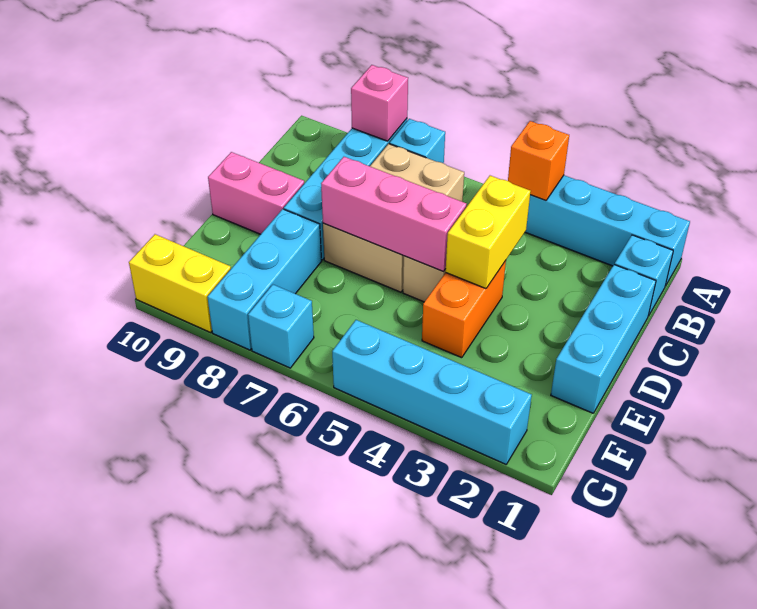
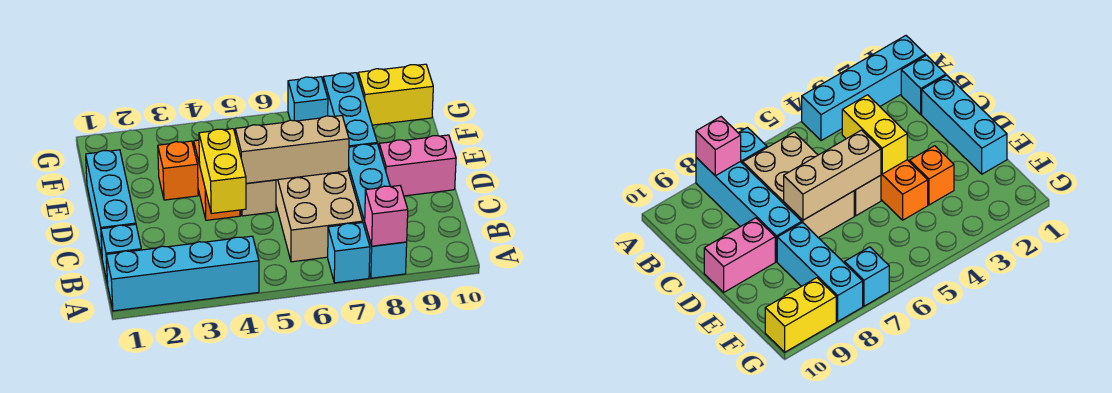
orange 1x1 brick [508,121,569,201] -> orange 1x1 brick moved to [158,141,198,200]
pink 1x3 brick [321,157,467,271] -> tan 1x3 brick [235,116,349,183]
cyan 1x4 brick [332,320,532,464] -> none

